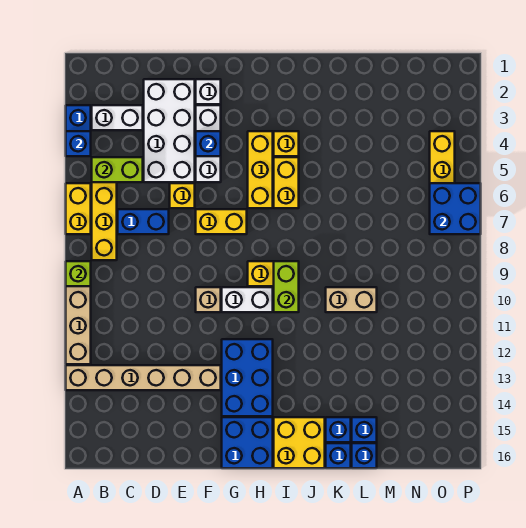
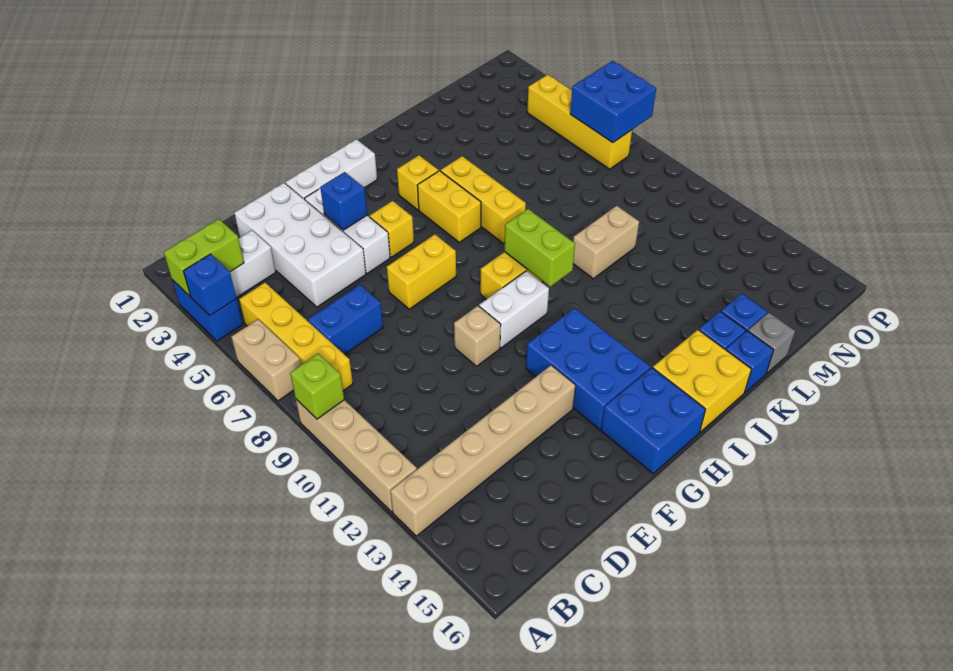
yellow 1x2 brick [66,183,91,234] -> tan 1x2 brick [231,319,301,401]
lime 1x2 brick [92,157,143,182] -> lime 1x2 brick moved to [164,219,244,297]
yellow 1x1 brick [170,183,195,208] -> yellow 1x1 brick moved to [370,201,414,257]
white 1x1 brick [196,79,221,104] -> white 1x3 brick [285,139,377,200]
yellow 1x3 brick [248,131,273,208] -> yellow 1x3 brick moved to [441,156,526,243]
blue 1x1 brick [352,443,377,468] -> grey 1x1 brick [748,313,795,373]

